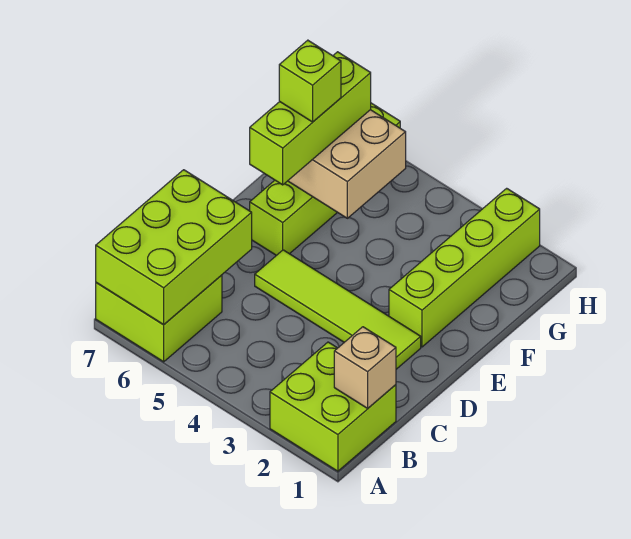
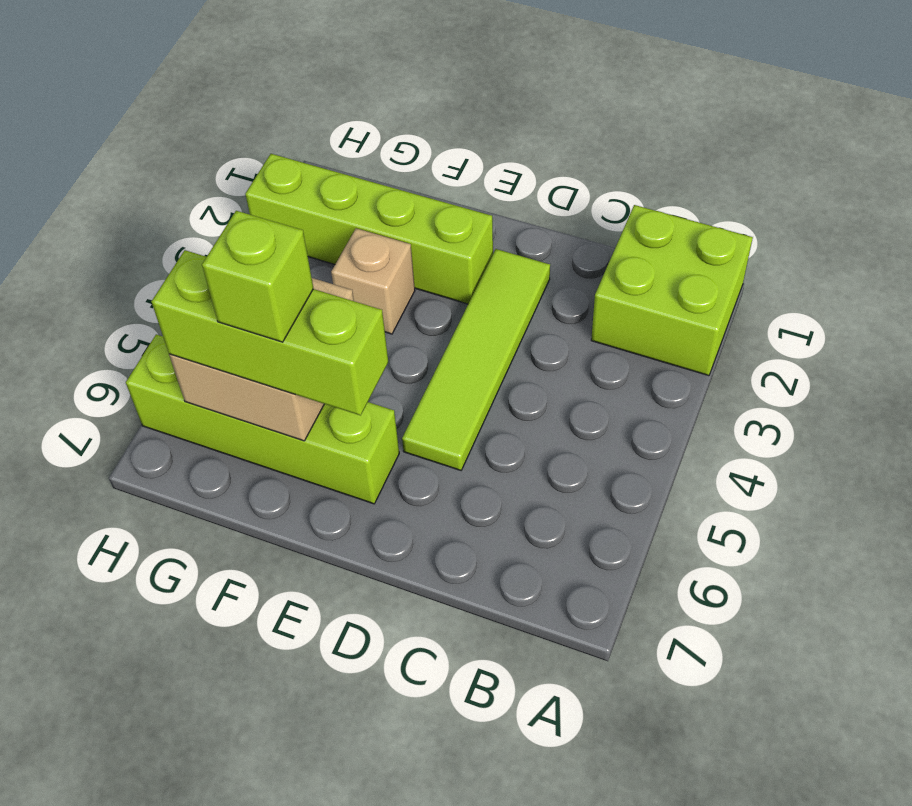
lime 2x2 brick [96,275,222,362] -> none
lime 2x3 brick [96,170,252,325] -> none
tan 1x1 brick [334,327,396,408] -> tan 1x1 brick moved to [331,228,415,334]

